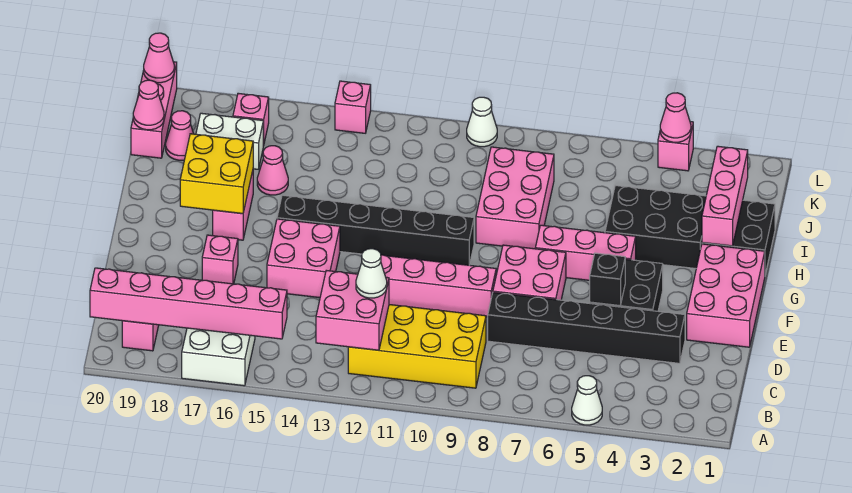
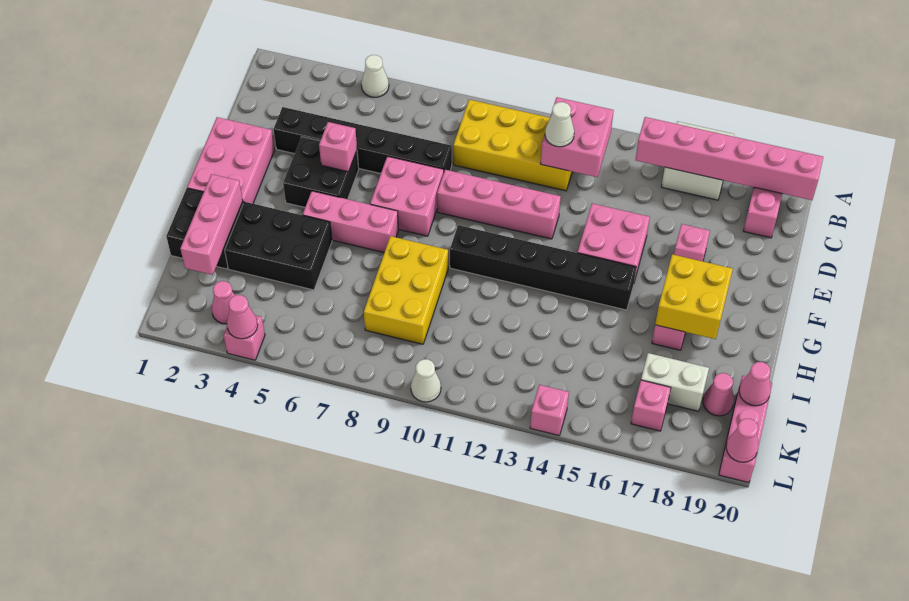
black 1x1 brick [590,253,625,306] -> pink 1x1 brick [319,122,357,172]
pink 2x3 brick [476,147,554,249] -> yellow 2x3 brick [364,236,448,344]
pink 1x1 cone [257,146,288,195] -> pink 1x1 cone moved to [212,281,235,324]

